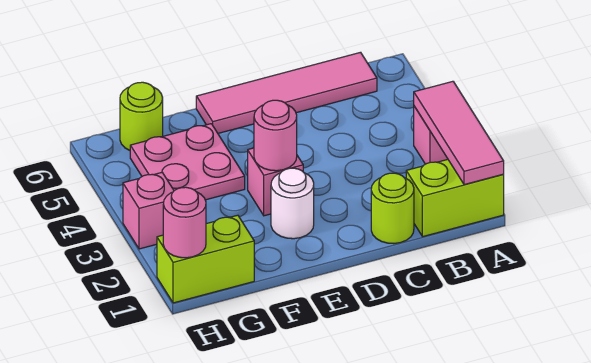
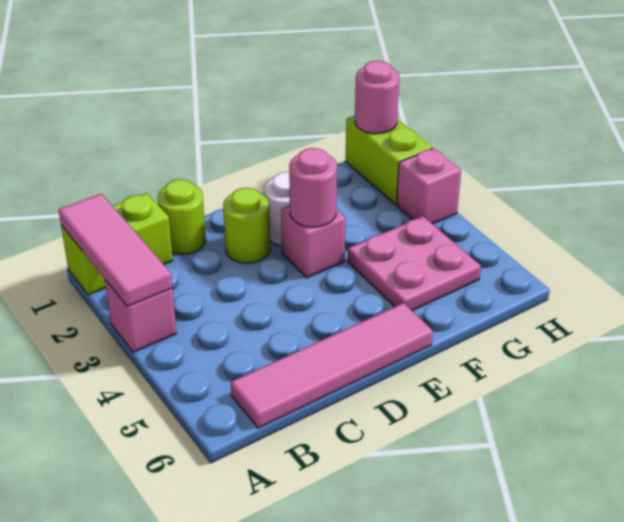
lime 1x2 brick [157,215,254,303] -> lime 1x2 brick turned to [345,116,433,204]
lime 1x1 round brick [120,82,163,150] -> lime 1x1 round brick moved to [223,188,270,263]

